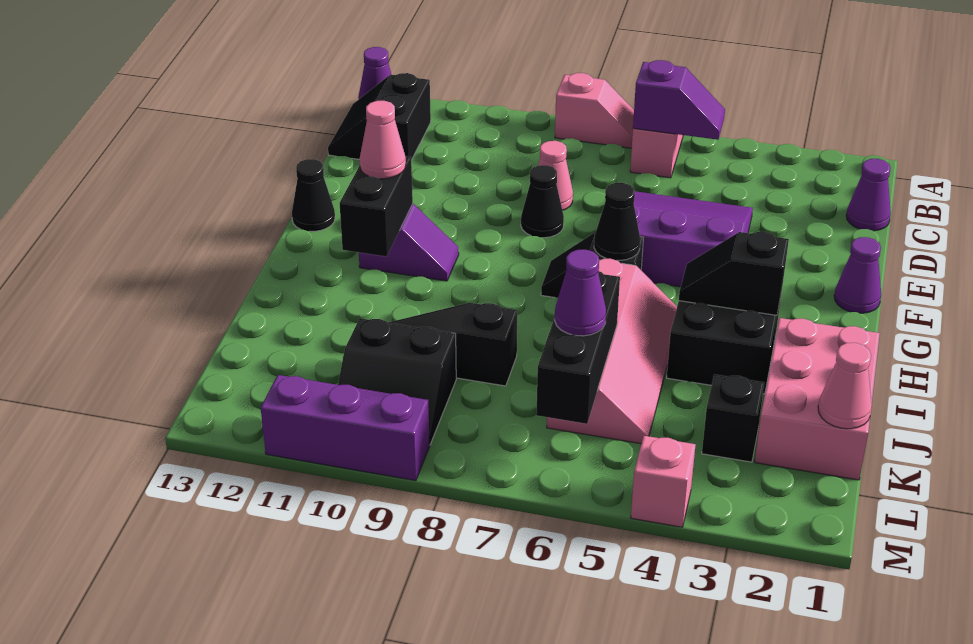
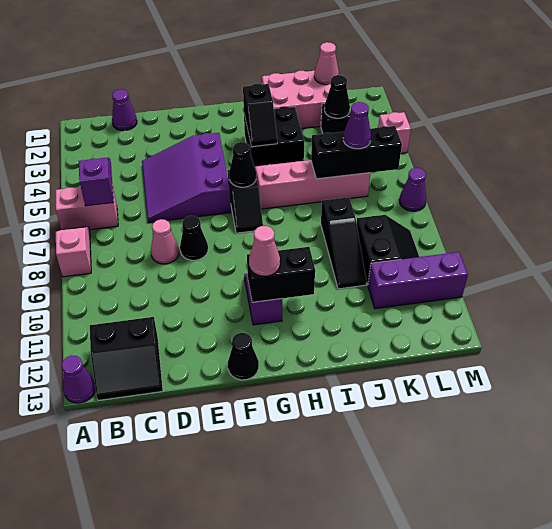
purple 1x1 cone [834,237,881,313] -> purple 1x1 cone moved to [399,168,426,211]
none -> black 1x1 cone [324,75,350,118]
purple 1x3 brick [261,375,430,481] -> purple 1x3 brick turned to [368,252,468,309]

